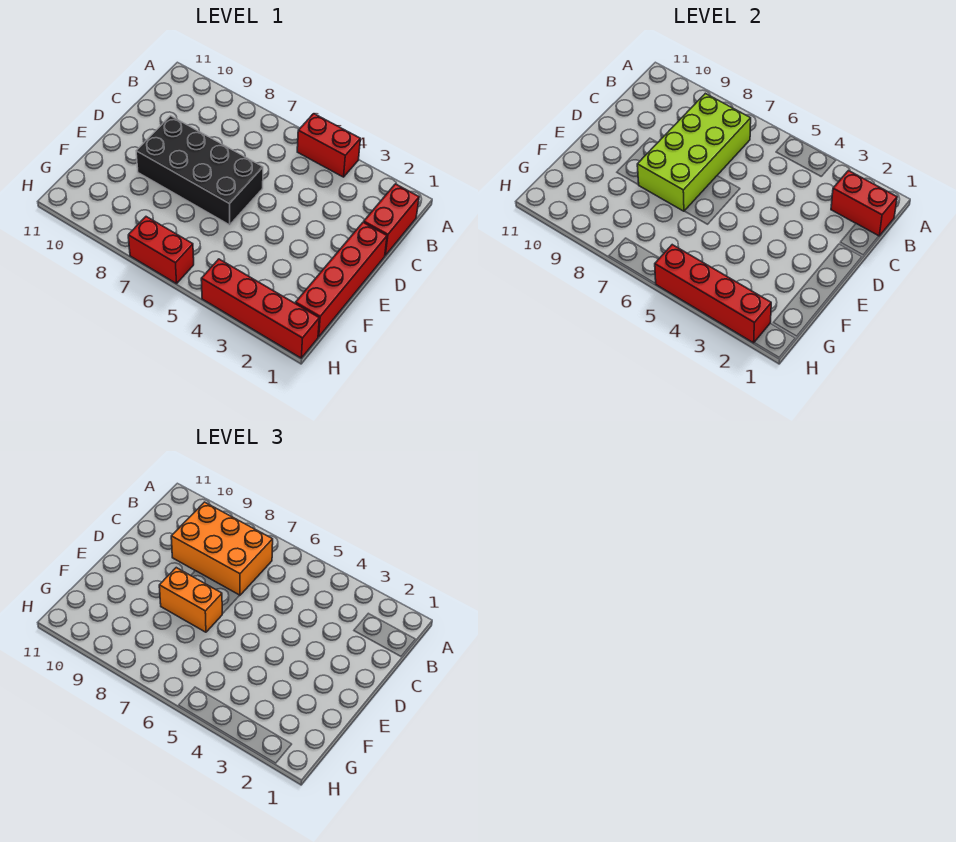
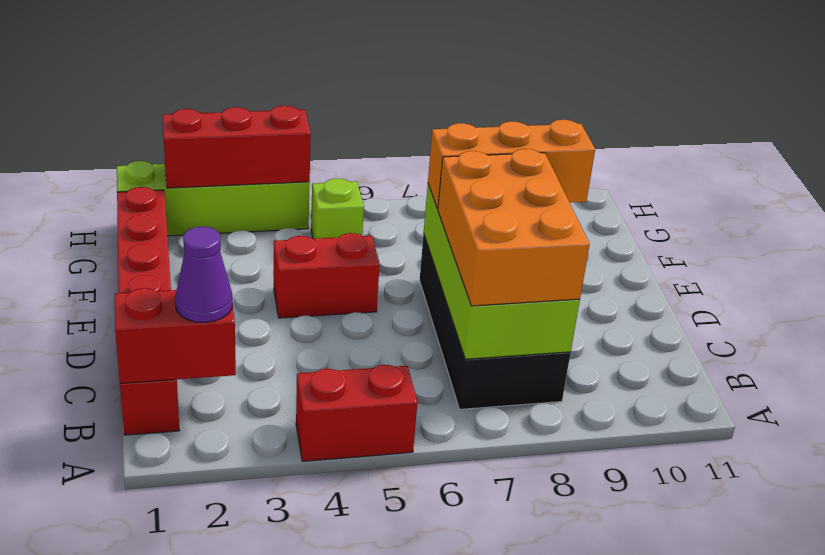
none -> purple 1x1 cone [175,227,233,322]
orange 2x3 brick [171,502,273,595] -> orange 2x3 brick turned to [438,149,590,306]
black 2x4 brick [136,116,263,225] -> black 2x4 brick turned to [420,233,571,409]
orange 1x2 brick [159,568,222,632] -> orange 1x3 brick [428,120,595,209]
none -> lime 1x1 brick [311,178,364,239]
red 1x4 brick [201,259,319,358] -> lime 1x4 brick [117,161,310,236]
red 1x4 brick [655,245,771,343] -> red 1x3 brick [162,106,311,188]
red 1x2 brick [128,217,194,284] -> red 1x2 brick moved to [274,233,380,318]

